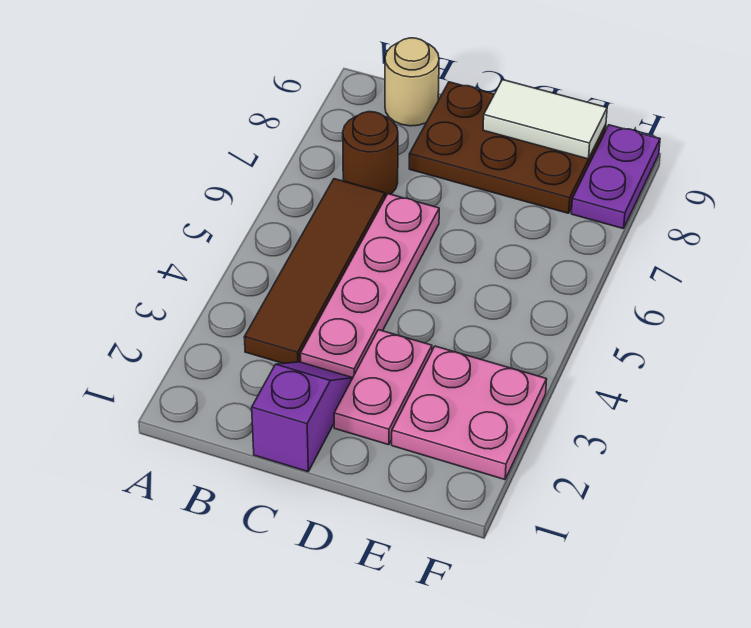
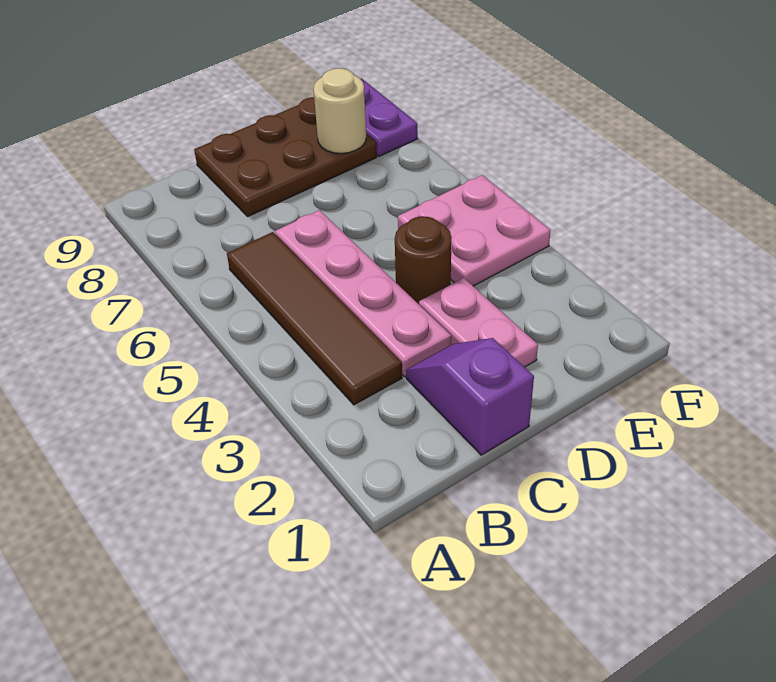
brown 1x1 round brick [343,112,398,197] -> brown 1x1 round brick moved to [395,216,451,304]
tan 1x1 round brick [385,38,439,126] -> tan 1x1 round brick moved to [313,68,366,153]
white 1x2 tile [483,80,607,159] -> none
pink 2x2 plate [392,346,547,480] -> pink 2x2 plate moved to [398,175,551,286]

